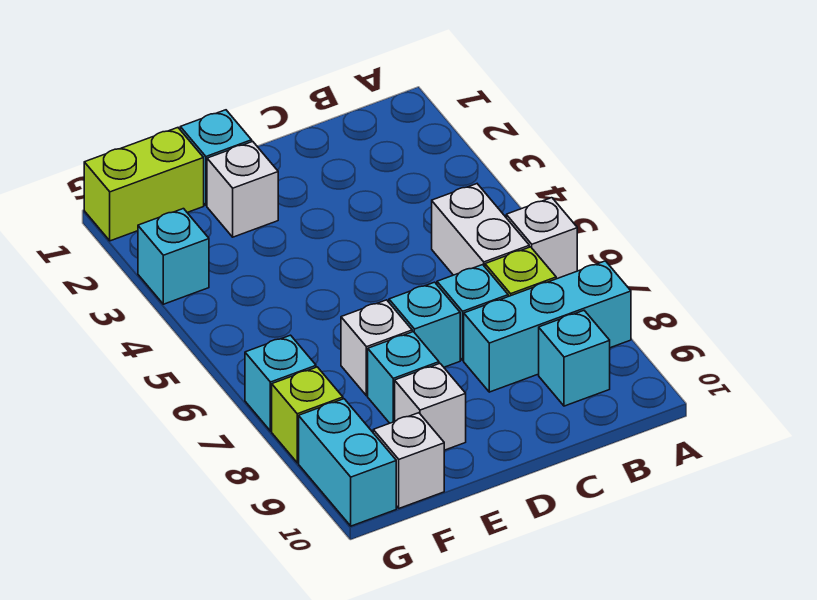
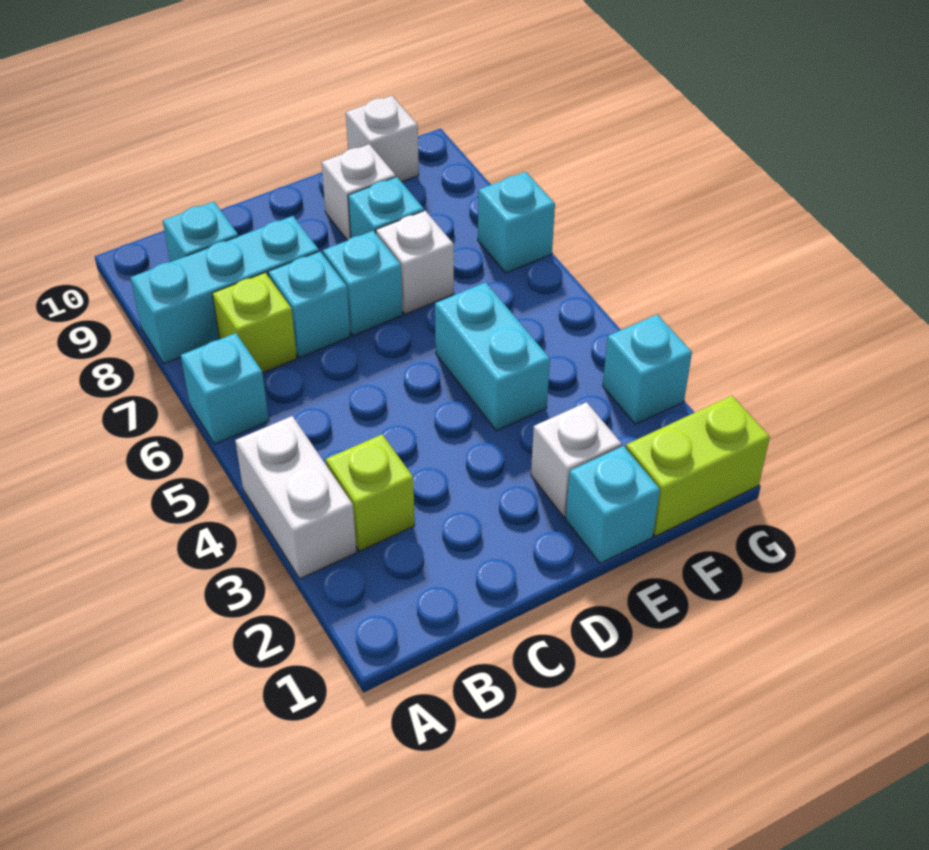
white 1x1 brick [506,198,577,279] -> cyan 1x1 brick [181,333,269,444]
white 1x2 brick [432,184,529,275] -> white 1x2 brick moved to [235,416,357,579]
lime 1x1 brick [272,367,343,463] -> lime 1x1 brick moved to [326,435,415,551]
cyan 1x2 brick [299,399,396,526] -> cyan 1x2 brick moved to [435,282,550,431]

